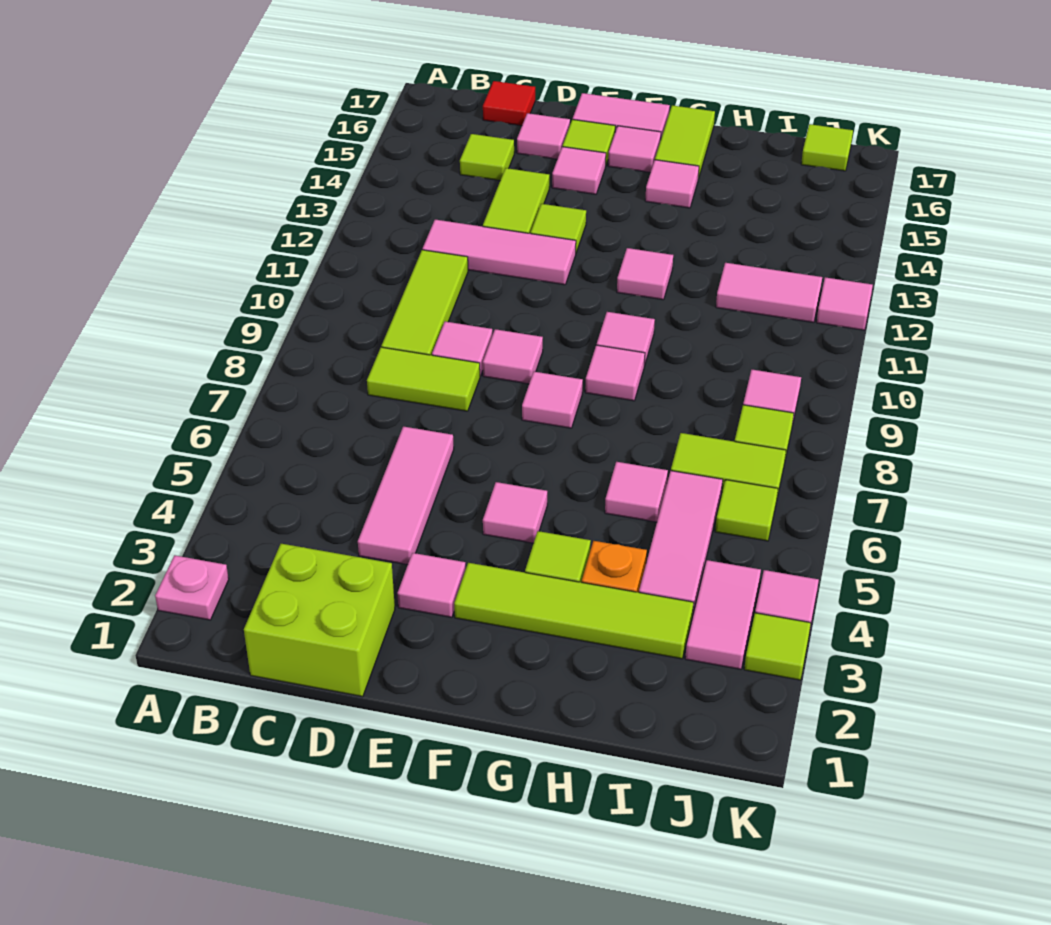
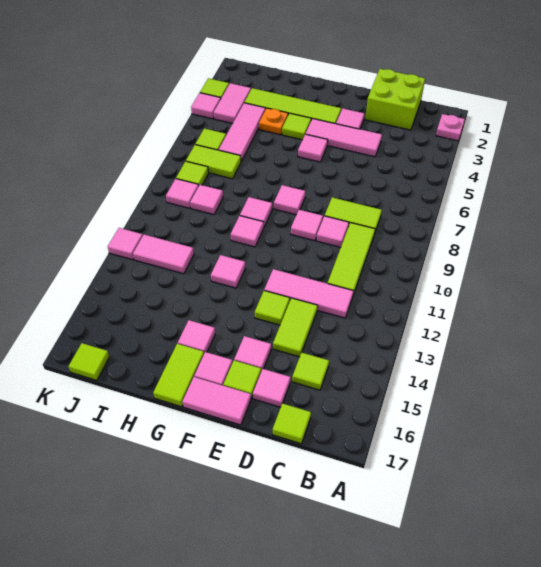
red 1x1 tile [483,81,535,126] -> lime 1x1 tile [273,403,311,444]
pink 1x3 tile [358,426,454,565] -> pink 1x3 tile turned to [306,119,382,157]
pink 1x1 tile [605,462,668,522] -> pink 1x1 tile moved to [190,185,223,215]

